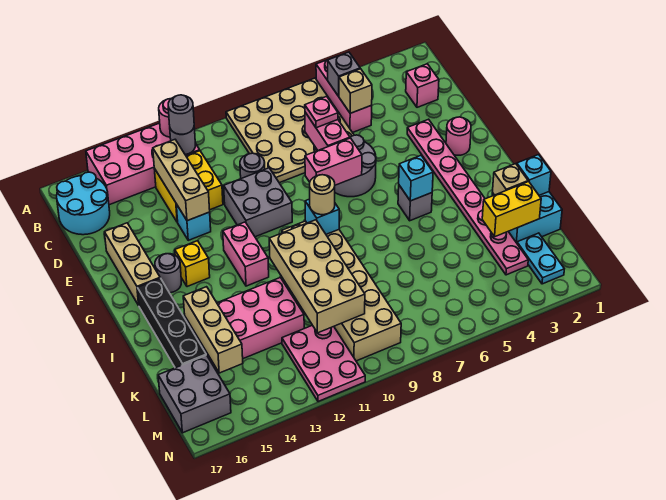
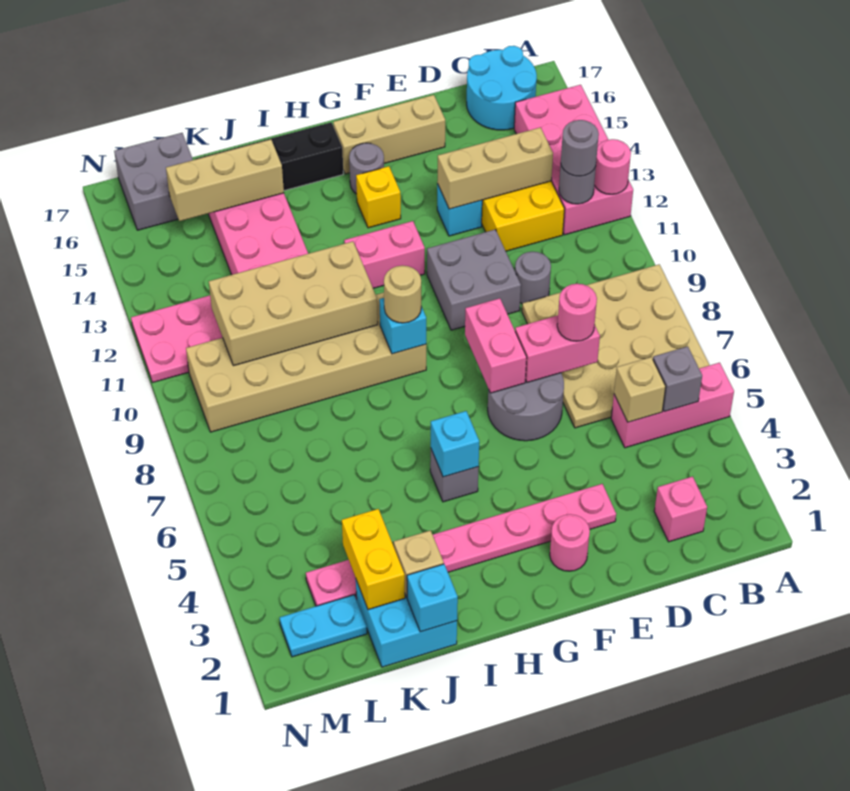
pink 1x1 plate [305,96,338,128] -> pink 1x1 round brick [557,284,597,341]

